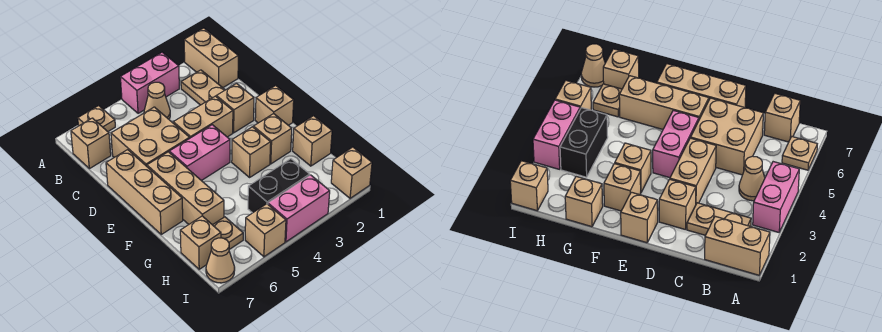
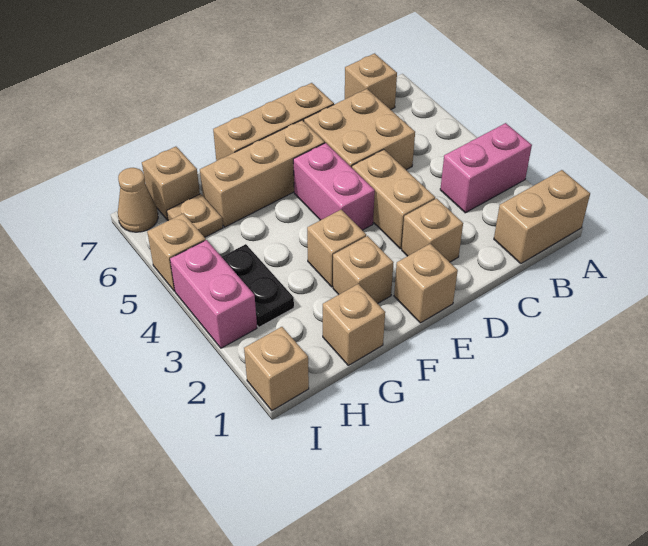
pink 1x2 brick [120,52,179,113] -> pink 1x2 brick turned to [440,123,532,213]
tan 1x1 plate [78,106,115,131] -> none
tan 1x2 plate [181,70,225,105] -> none
tan 1x1 cone [144,82,170,119] -> none
black 1x2 brick [248,159,310,213] -> black 1x2 plate [222,244,294,327]

